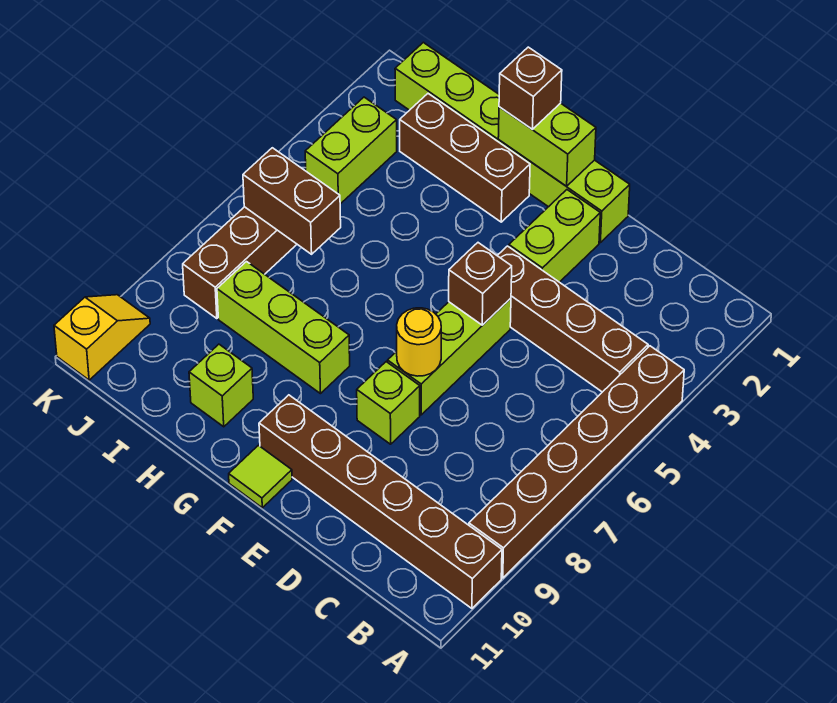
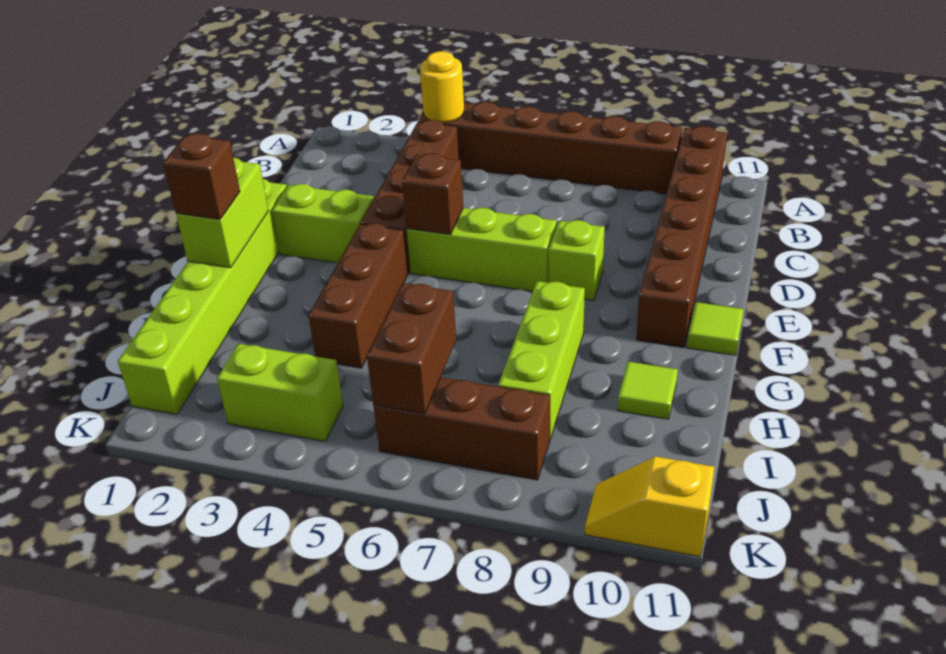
yellow 1x1 round brick [397,308,441,376] -> yellow 1x1 round brick moved to [420,51,464,123]
brown 1x3 brick [400,94,530,222] -> brown 1x3 brick moved to [308,224,408,368]
lime 1x1 brick [189,344,253,427] -> lime 1x1 tile [618,362,678,419]

